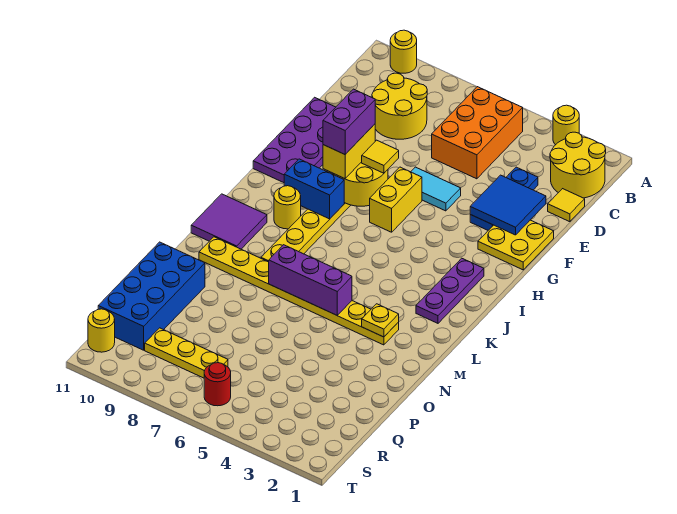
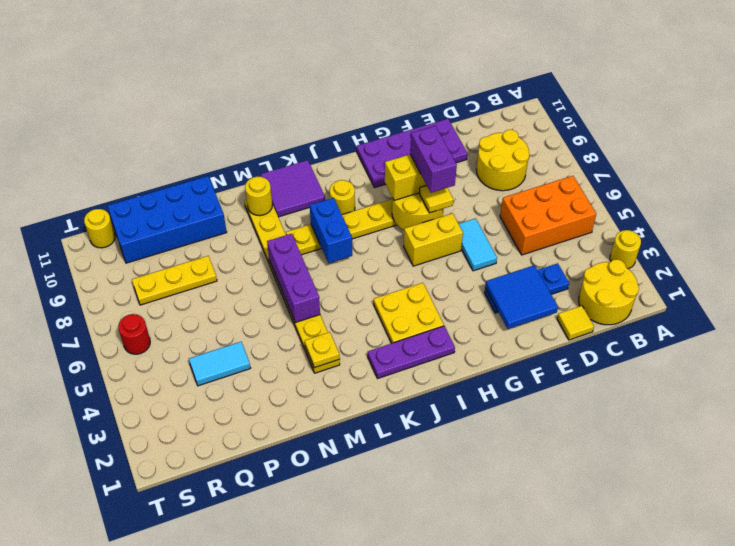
yellow 1x1 round brick [390,30,417,73] -> yellow 1x1 round brick moved to [245,177,272,216]
yellow 2x2 plate [478,220,554,270] -> yellow 2x2 plate moved to [374,283,444,343]
purple 1x2 brick [323,89,375,154] -> purple 1x2 brick turned to [410,126,457,193]
blue 1x2 brick [284,159,344,219] -> blue 1x2 brick moved to [310,198,352,263]
none -> cyan 1x2 tile [189,342,250,386]
yellow 1x3 plate [145,328,228,378] -> yellow 1x3 plate turned to [132,256,217,305]

